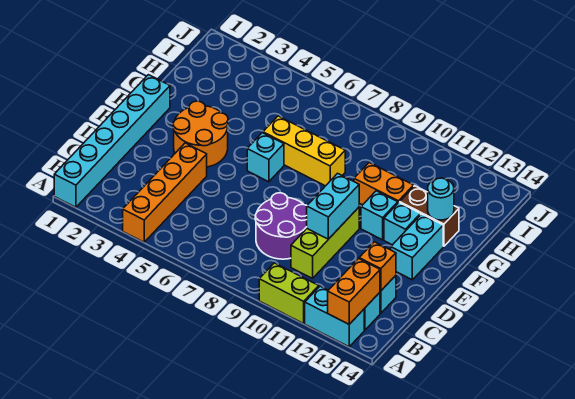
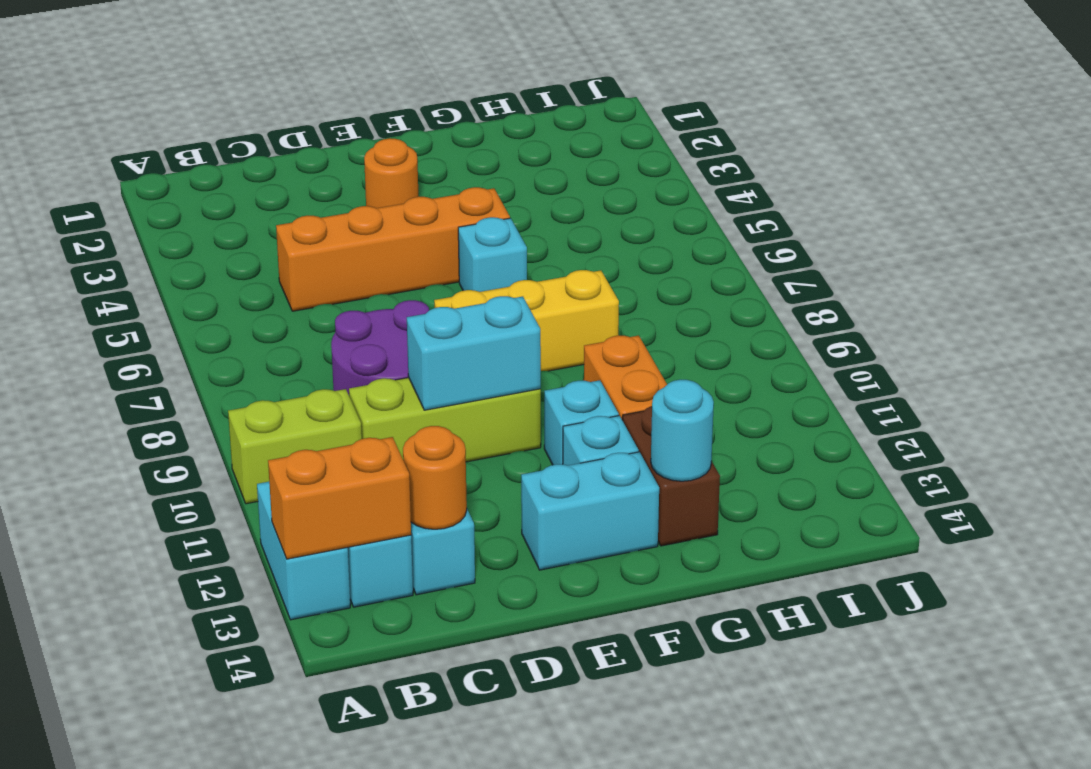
cyan 1x6 brick [54,75,170,207] -> none
orange 1x4 brick [123,143,207,242] -> orange 1x4 brick moved to [276,187,510,311]
lime 1x2 brick [259,263,319,324] -> lime 1x2 brick turned to [228,389,362,504]
orange 1x1 brick [359,242,396,291] -> orange 1x1 round brick [403,426,467,529]
orange 2x2 round brick [173,101,228,167] -> orange 1x1 round brick [364,138,419,208]
yellow 1x3 brick [263,116,345,186] -> yellow 1x3 brick turned to [434,270,619,371]

